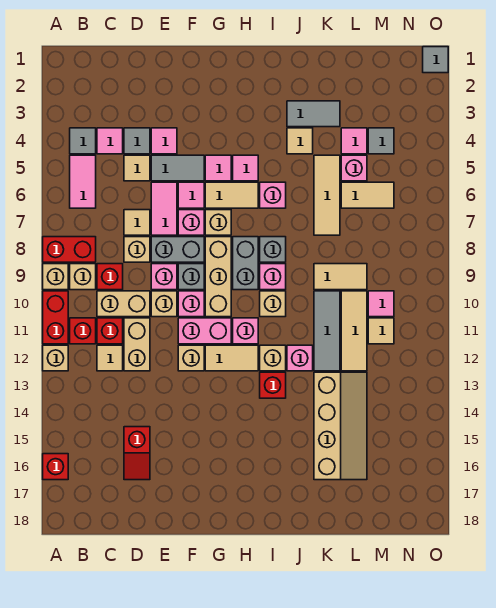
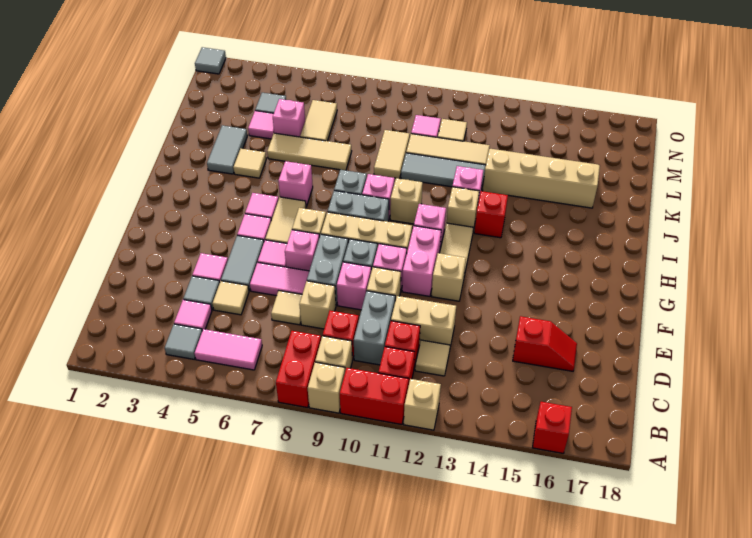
tan 1x2 brick [97,291,150,317] -> grey 1x2 brick [354,291,395,365]

